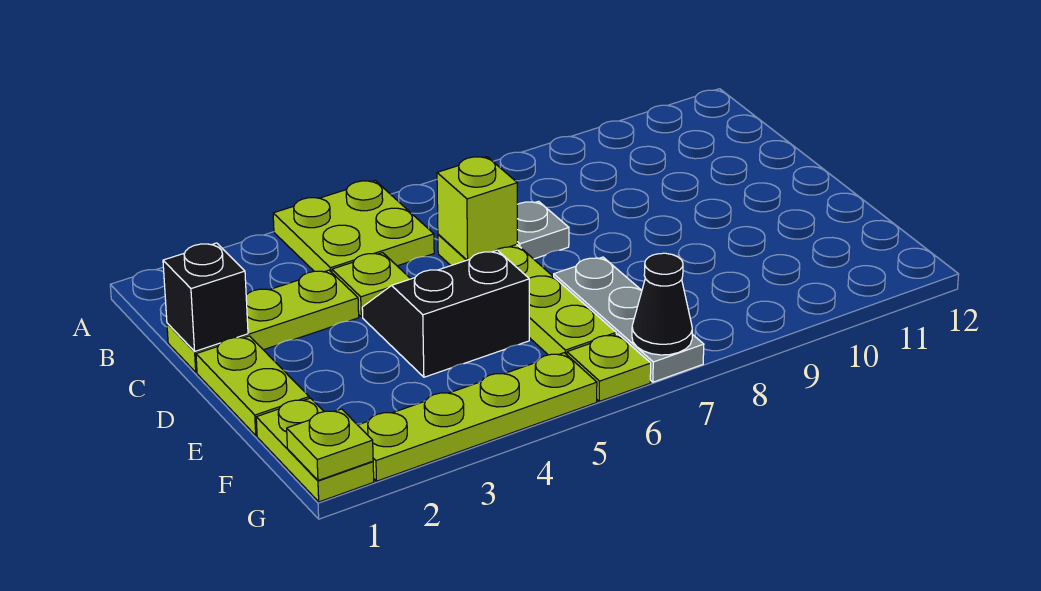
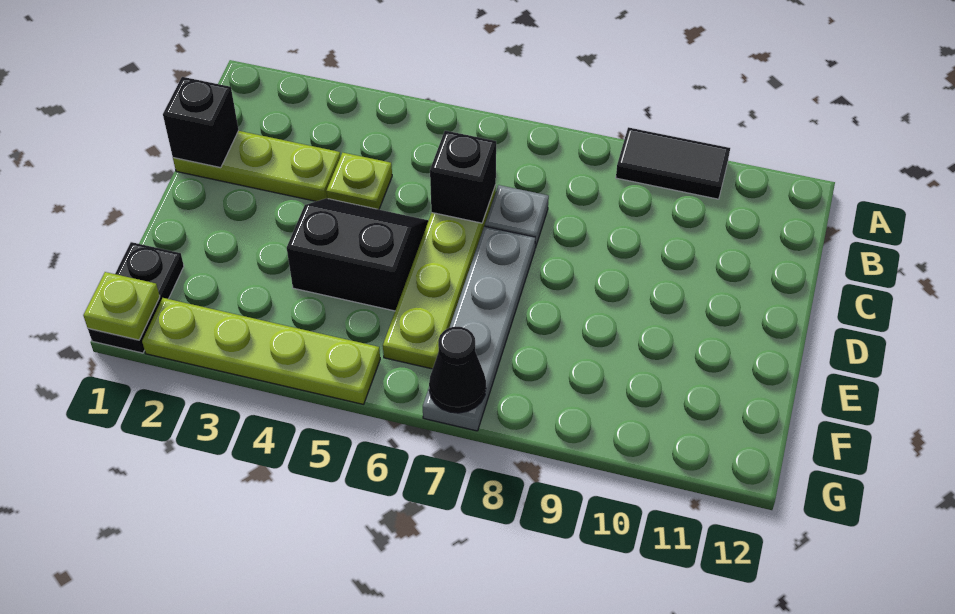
lime 2x2 plate [273,181,434,272] -> none
none -> black 1x2 tile [616,127,730,199]
lime 1x1 brick [437,157,517,260] -> black 1x1 brick [430,131,496,223]
lime 1x2 plate [196,336,309,435] -> none
grey 1x3 plate [554,257,704,382] -> grey 1x4 plate [423,226,535,431]
lime 1x2 plate [256,398,374,502] -> black 1x2 plate [88,242,184,353]
lime 1x1 plate [567,334,651,401] -> none

